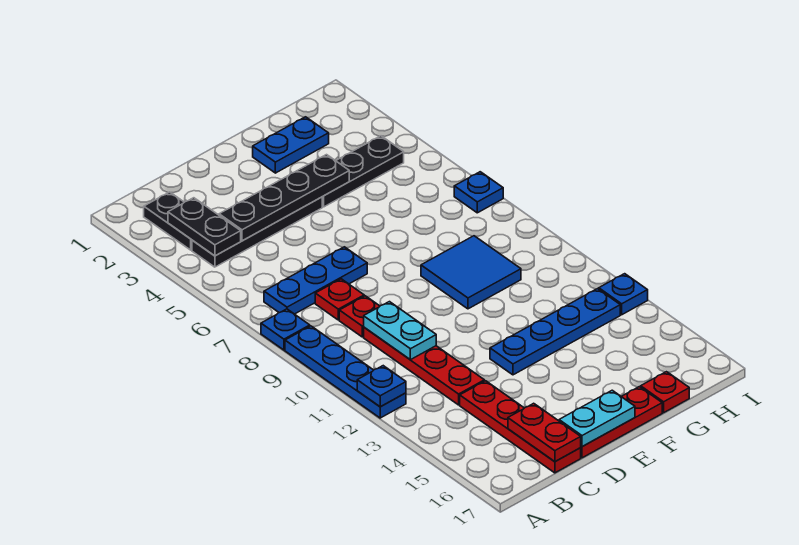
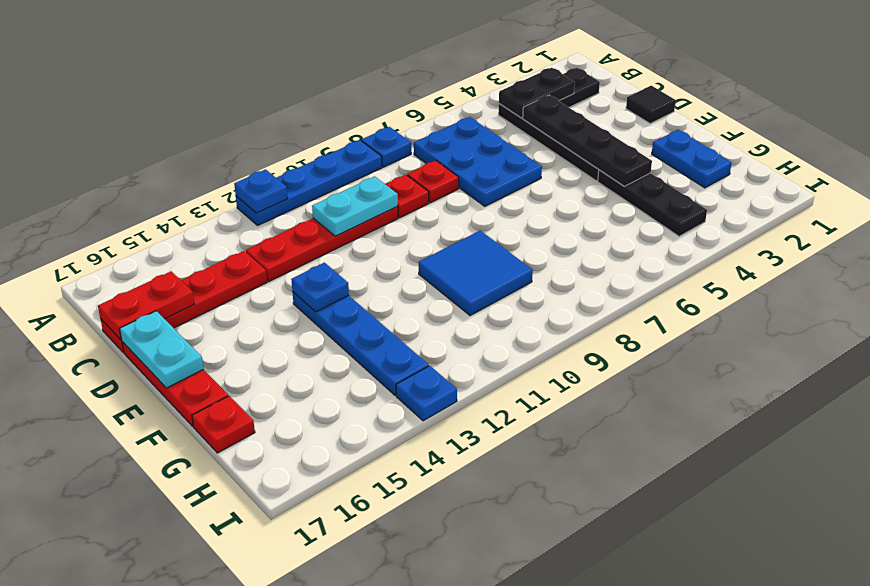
blue 1x3 plate [264,247,367,314] -> blue 2x3 plate [414,117,542,206]
none -> black 1x1 tile [626,86,676,124]
blue 1x1 plate [454,172,503,213] -> blue 1x1 plate moved to [291,263,349,312]

